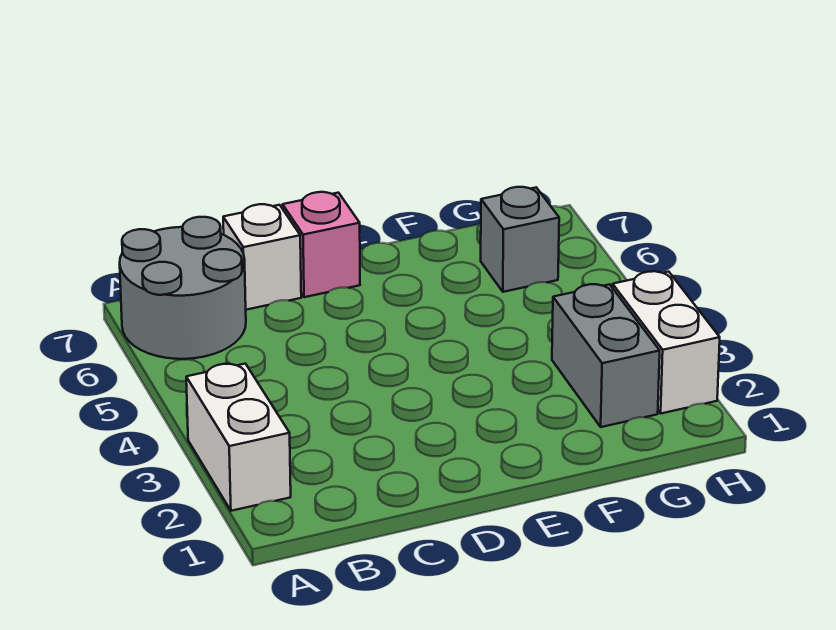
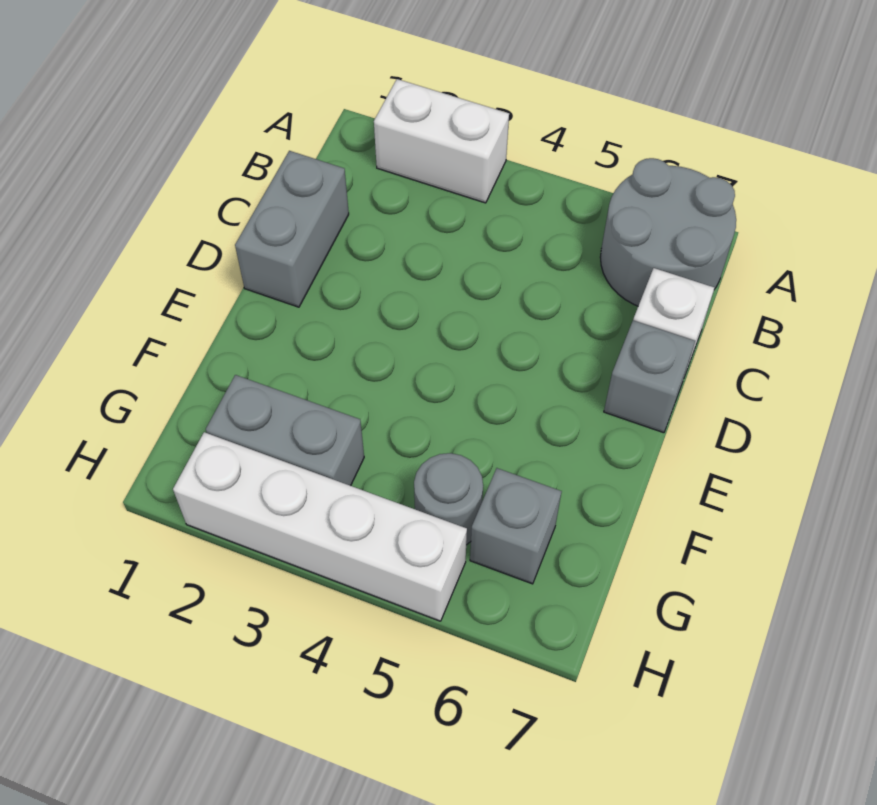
none -> grey 1x2 brick [235,151,349,307]
pink 1x1 brick [283,192,360,297] -> grey 1x1 brick [604,320,695,433]
none -> grey 1x1 round brick [414,453,483,545]
white 1x2 brick [612,271,720,413] -> white 1x4 brick [173,432,467,621]

